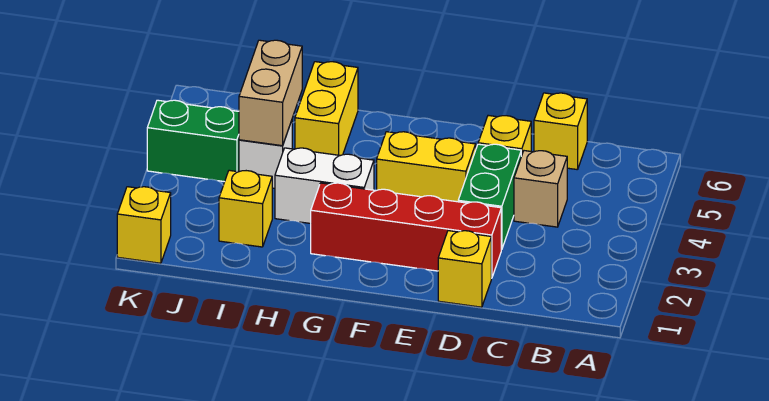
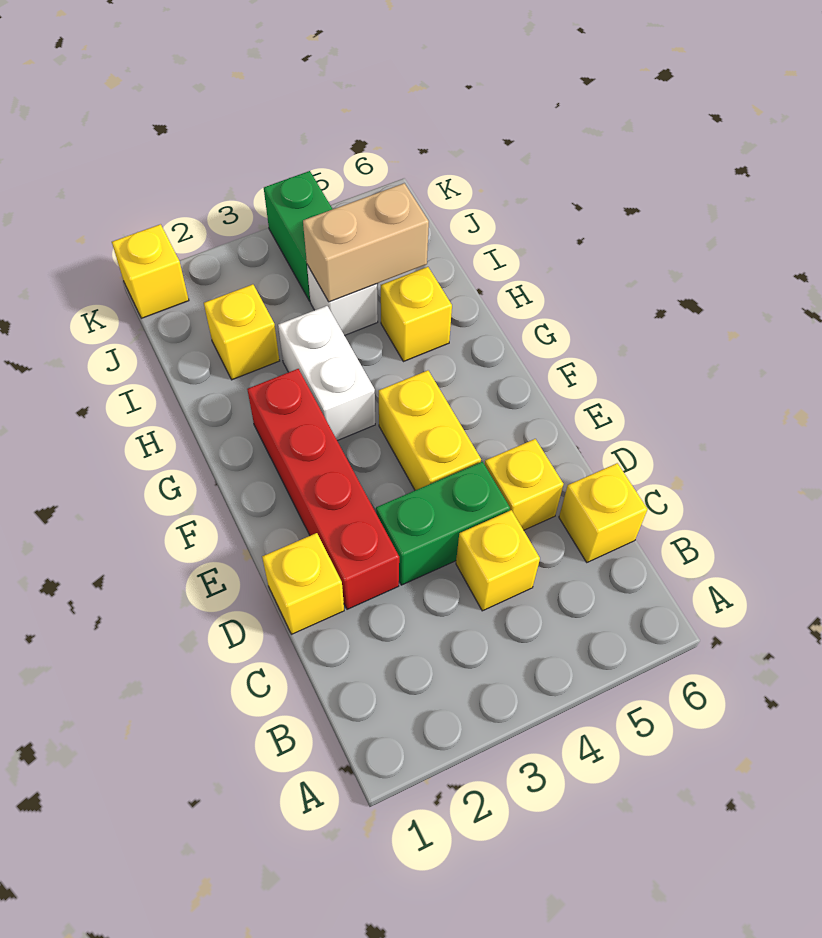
tan 1x1 brick [514,151,567,227] -> yellow 1x1 brick [456,510,540,611]
yellow 1x2 brick [295,62,358,156] -> yellow 1x1 brick [381,267,452,362]

